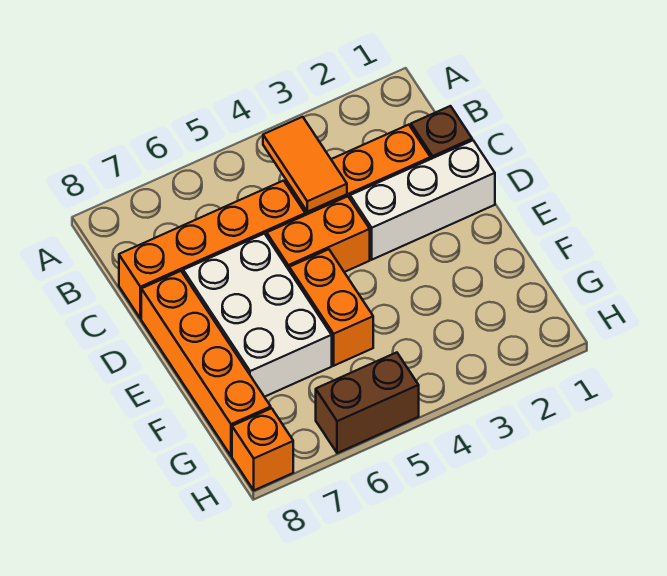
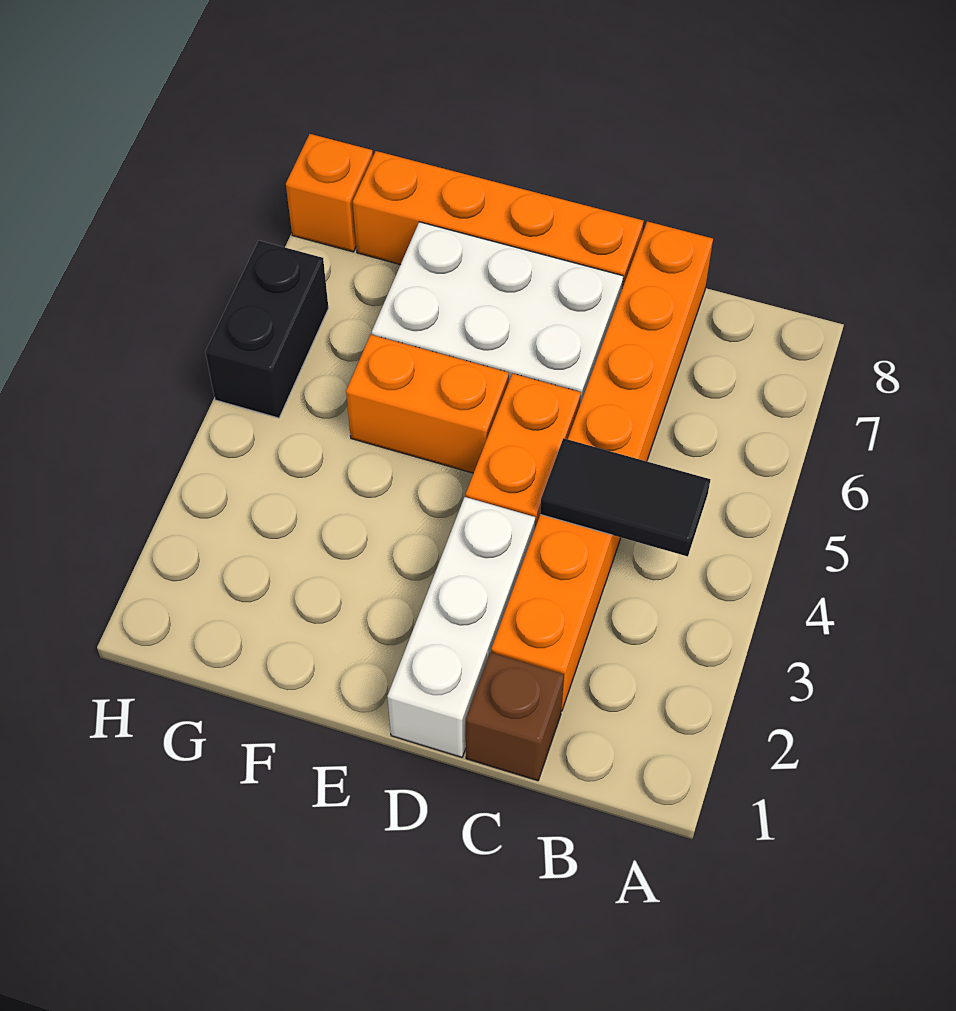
orange 1x2 tile [263,117,347,212] -> black 1x2 tile [540,438,710,556]
brown 1x2 brick [316,352,419,453] -> black 1x2 brick [205,241,328,418]

